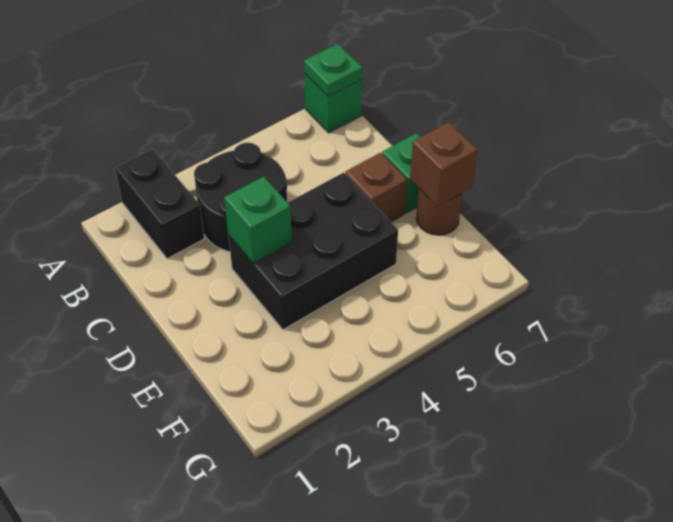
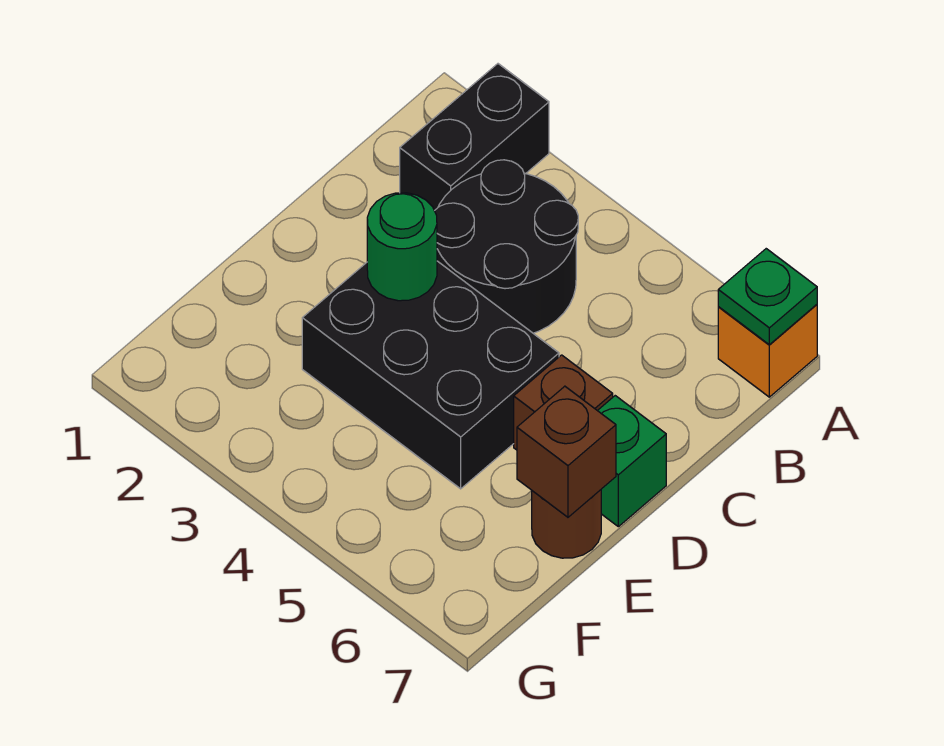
green 1x1 brick [304,73,362,133] -> orange 1x1 brick [718,305,817,397]
green 1x1 brick [224,177,292,264] -> green 1x1 round brick [367,193,437,301]

